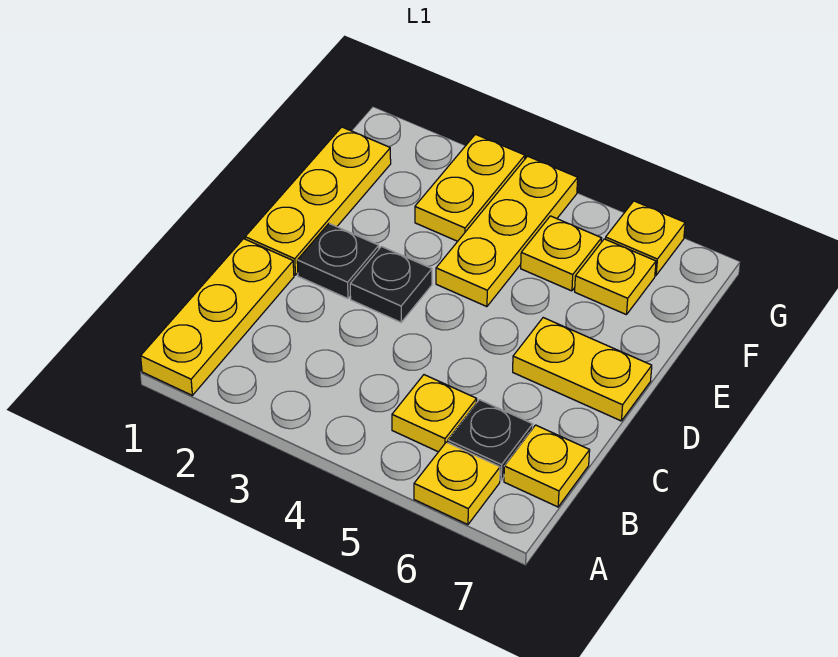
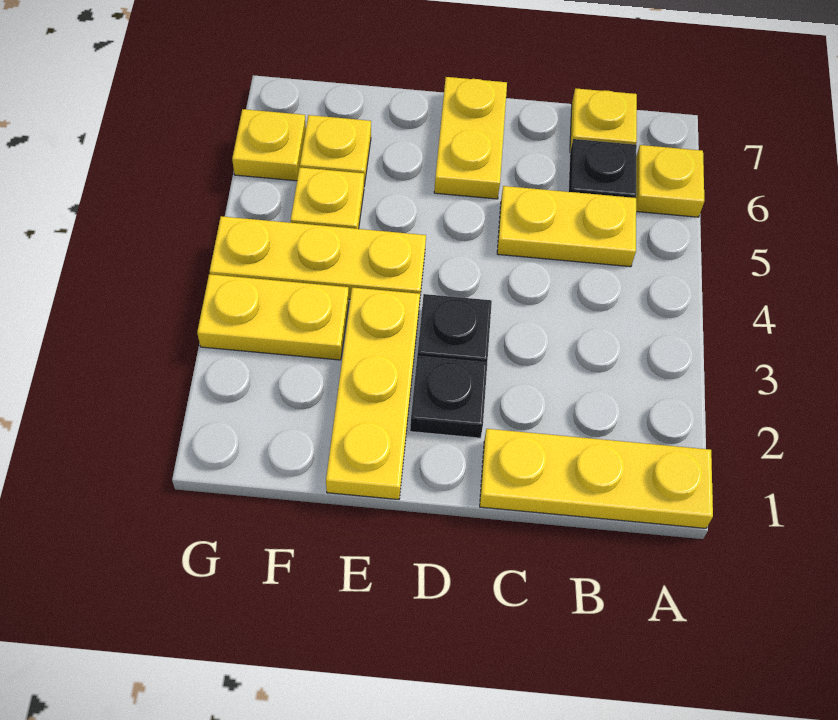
yellow 1x1 plate [392,375,477,452] -> yellow 1x2 plate [497,186,636,267]
yellow 1x3 plate [245,127,391,275] -> yellow 1x3 plate turned to [326,287,420,500]

